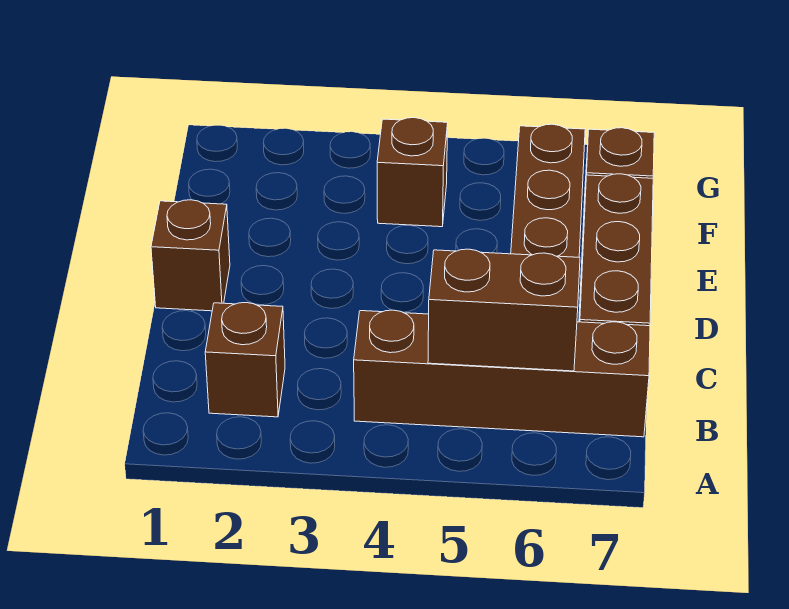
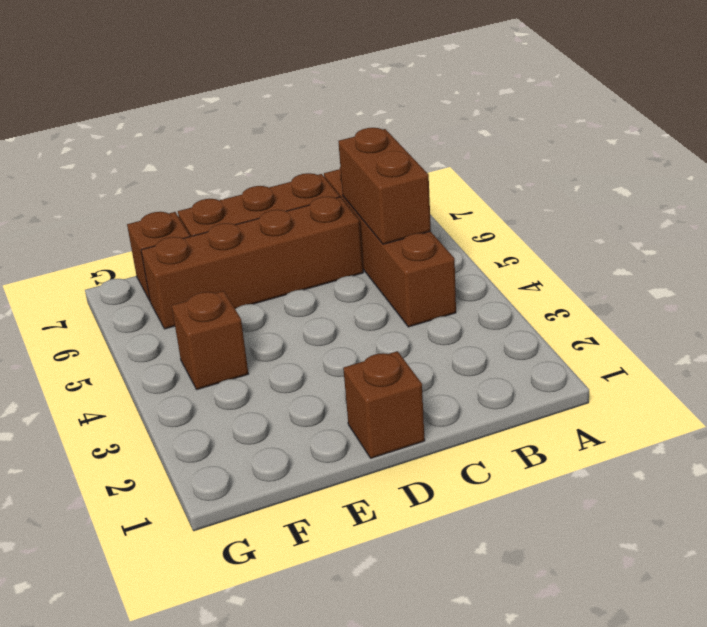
brown 1x1 brick [205,303,285,417] -> none

